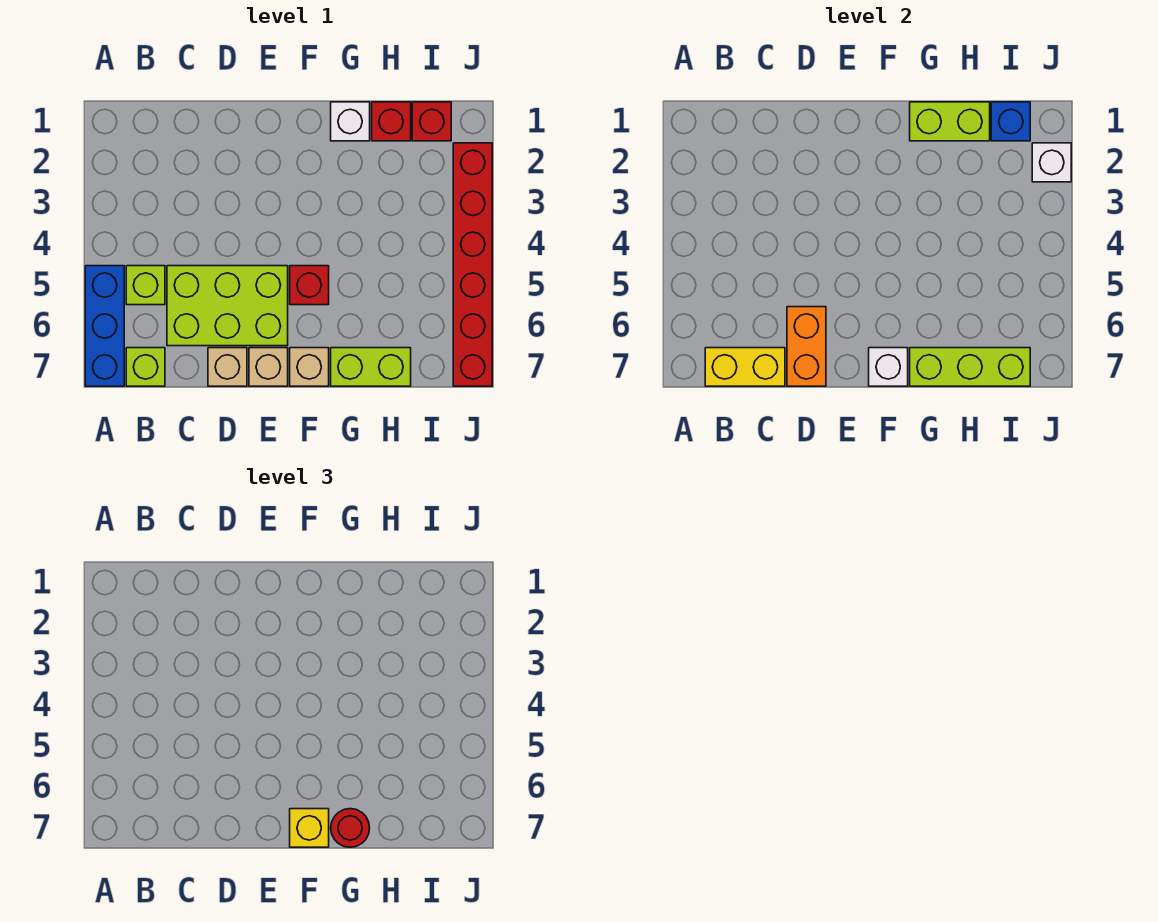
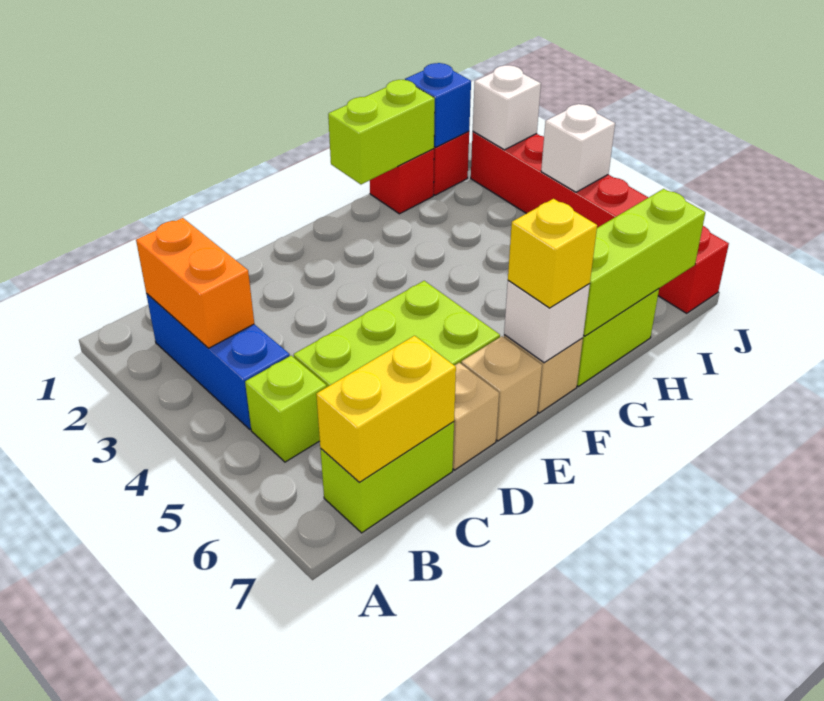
blue 1x3 brick [85,266,124,386] -> blue 1x3 brick moved to [147,294,290,429]
lime 1x1 brick [126,348,165,386] -> lime 1x2 brick [320,422,454,533]
orange 1x2 brick [787,307,826,386] -> orange 1x2 brick moved to [136,218,254,348]
red 1x1 brick [290,266,329,305] -> none
white 1x1 brick [331,102,370,141] -> white 1x1 brick moved to [541,104,615,192]
red 1x1 round brick [331,809,370,847] -> none

